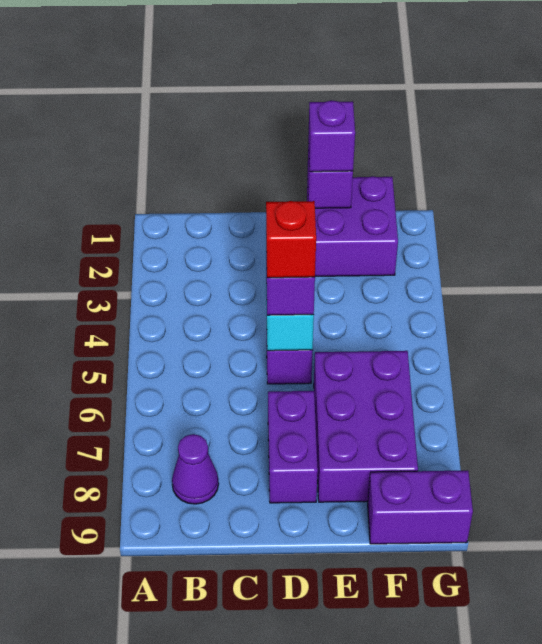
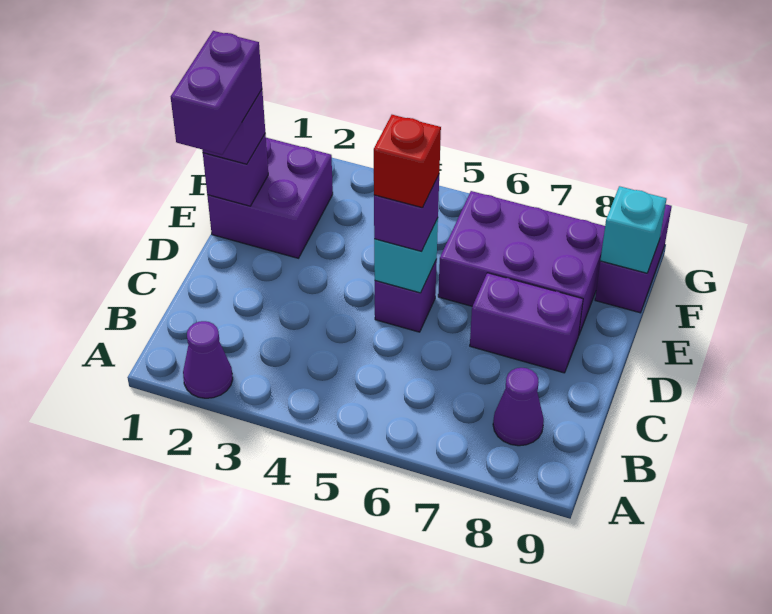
none -> purple 1x1 cone [183,321,233,398]
none -> purple 1x2 brick [171,31,262,155]
none -> cyan 1x1 brick [600,186,666,273]

